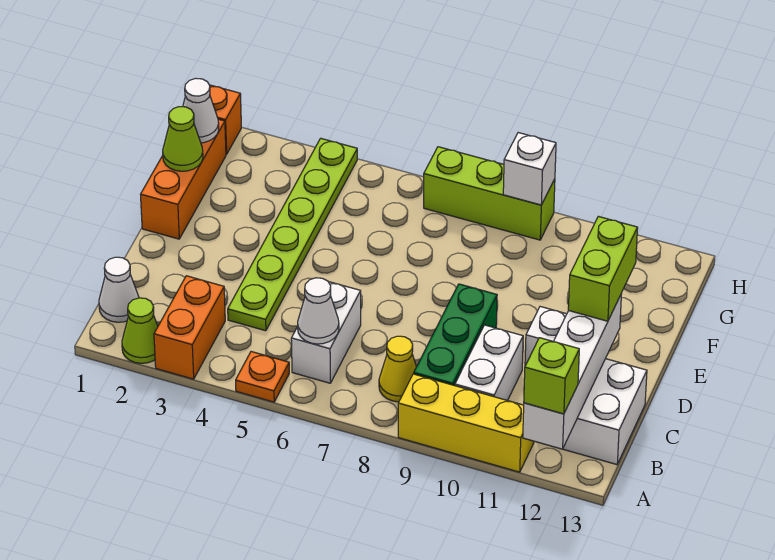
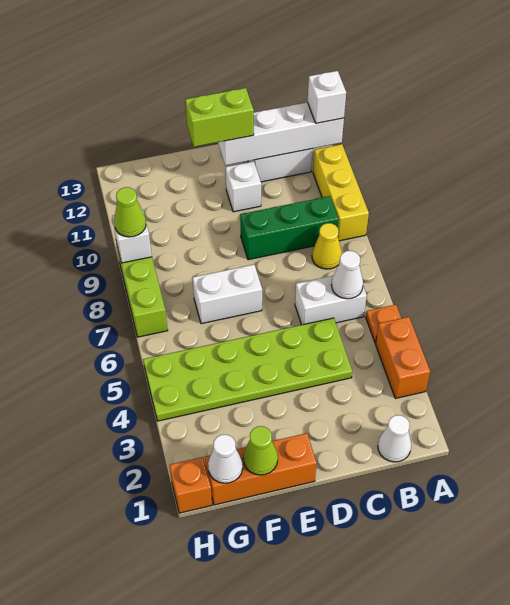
lime 1x1 cone [122,298,158,363] -> lime 1x1 cone moved to [114,187,146,237]
orange 1x2 brick [154,276,225,379] -> orange 1x2 brick turned to [376,317,430,398]
lime 1x1 brick [524,338,579,414] -> white 1x1 brick [308,71,346,123]
white 1x2 brick [455,325,523,400] -> white 1x2 brick moved to [193,265,262,324]
lime 1x6 plate [228,138,357,331] -> lime 2x6 plate [143,318,352,421]

